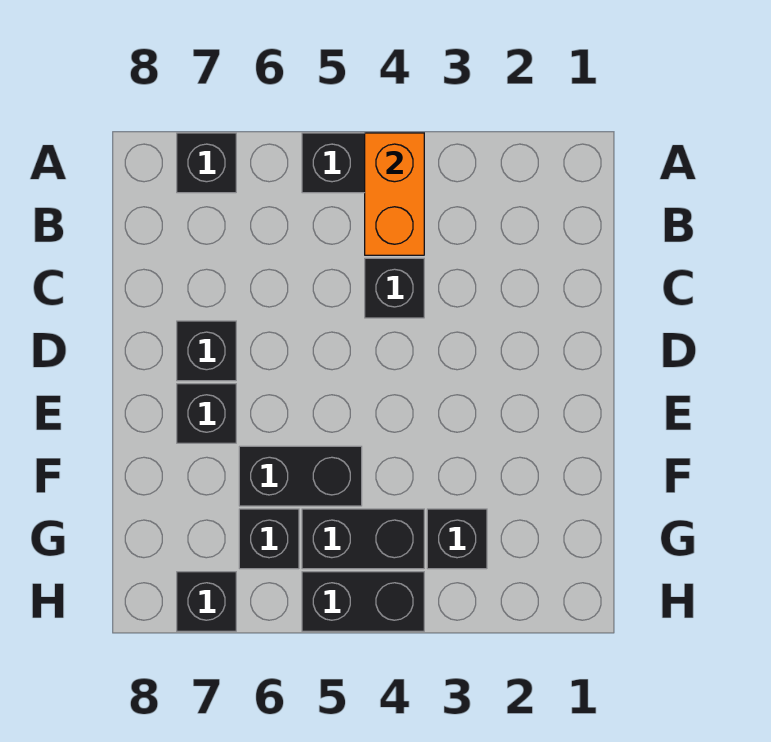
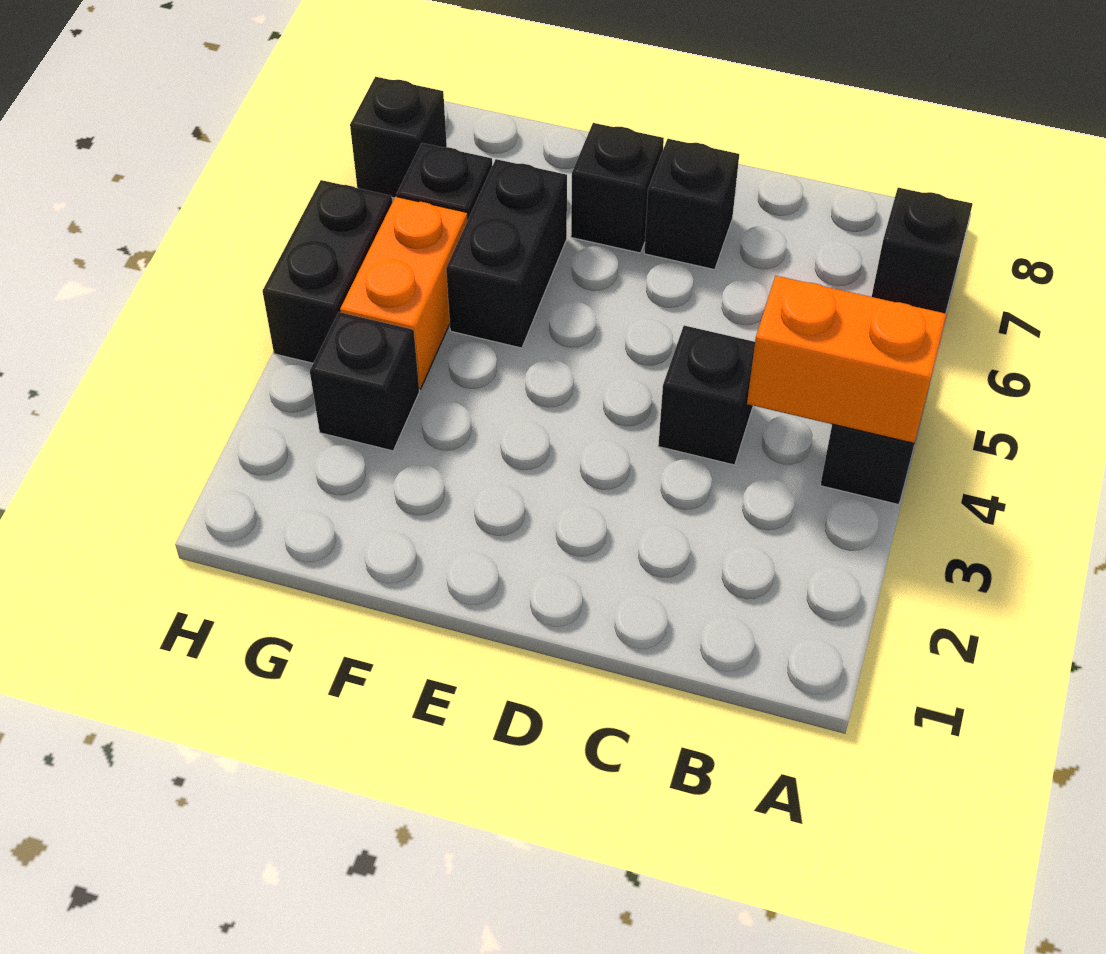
black 1x2 brick [302,509,424,569] -> orange 1x2 brick [340,197,468,389]

